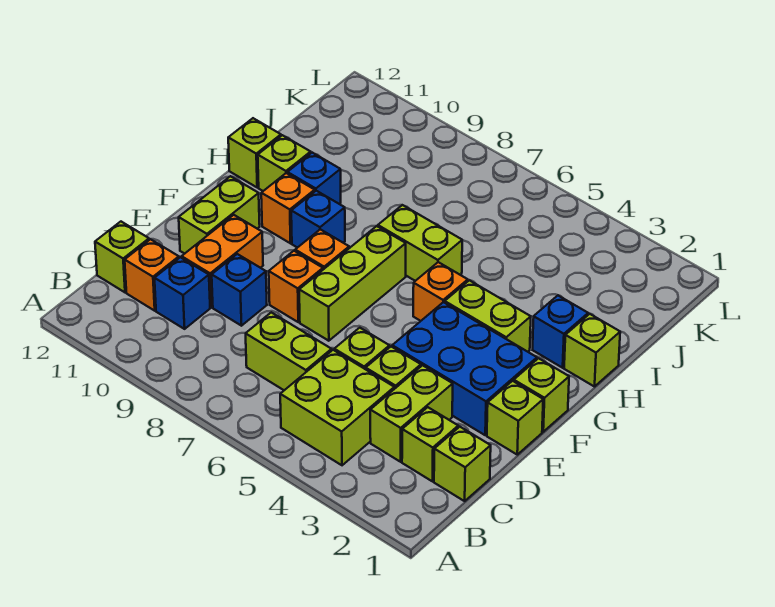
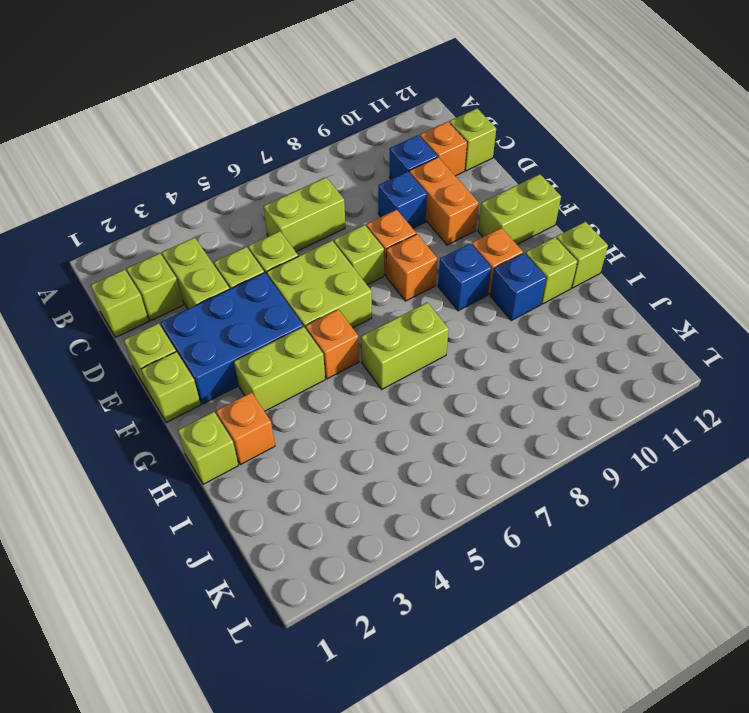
lime 2x2 brick [280,350,394,465] -> lime 2x2 brick moved to [267,241,372,329]
lime 1x3 brick [299,226,406,341] -> lime 1x1 brick [334,225,384,285]
lime 1x2 brick [179,176,260,254] -> lime 1x2 brick turned to [478,174,561,244]
blue 1x1 brick [533,295,588,368] -> orange 1x1 brick [216,392,275,465]

